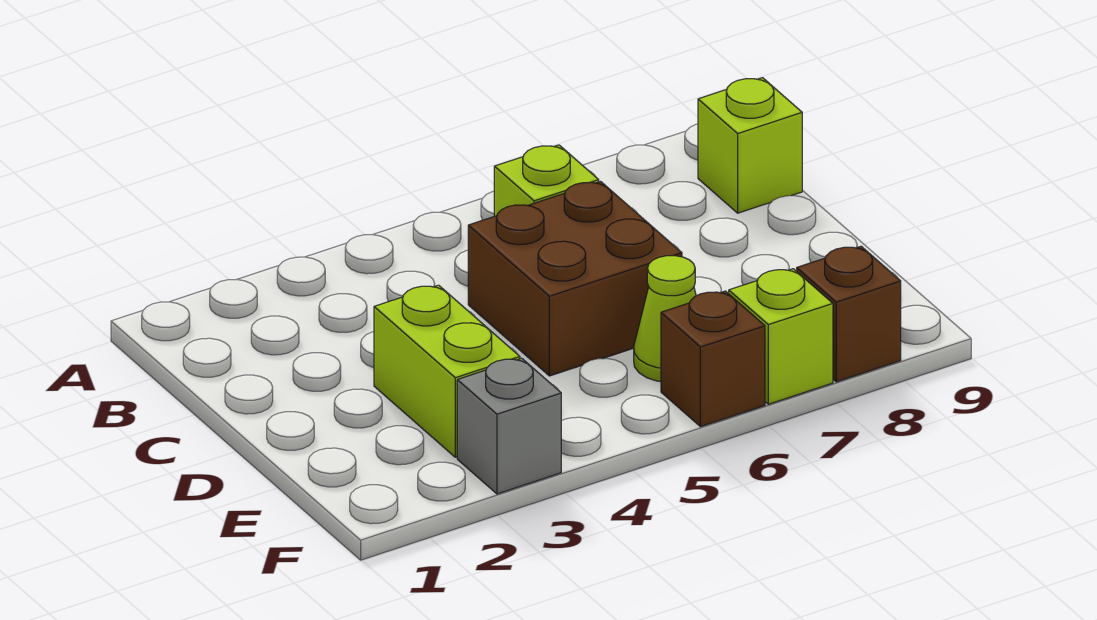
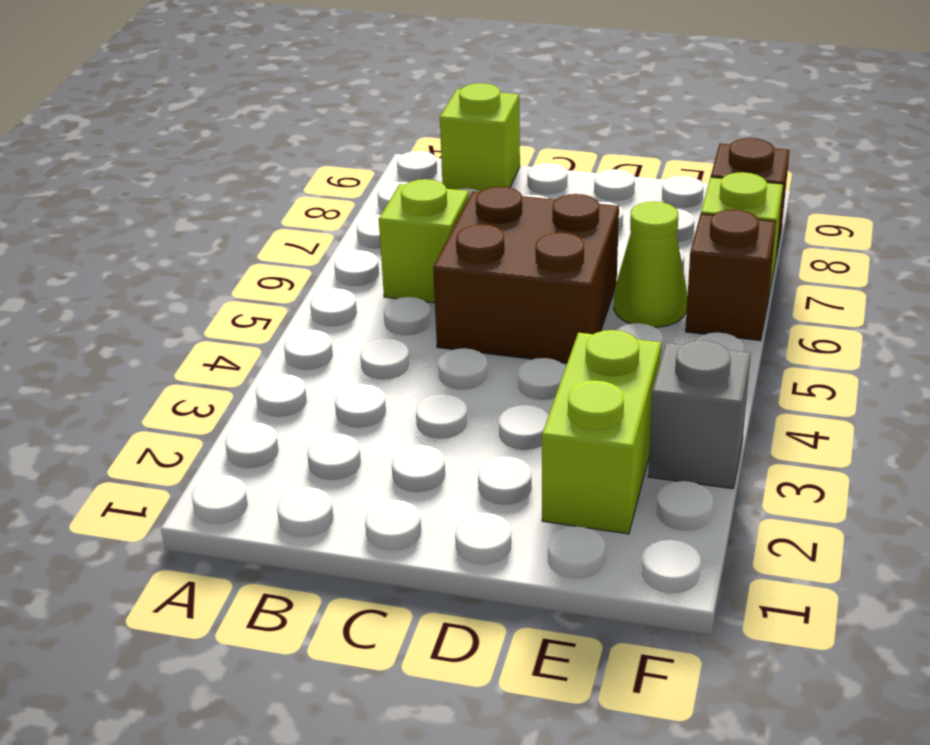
lime 1x2 brick [374,285,520,457] -> lime 1x2 brick turned to [542,330,661,534]

